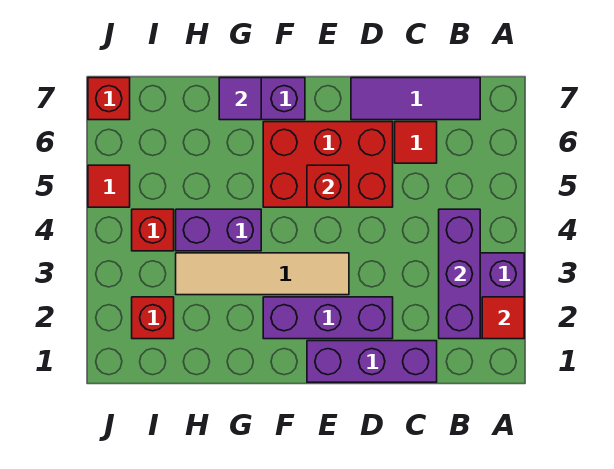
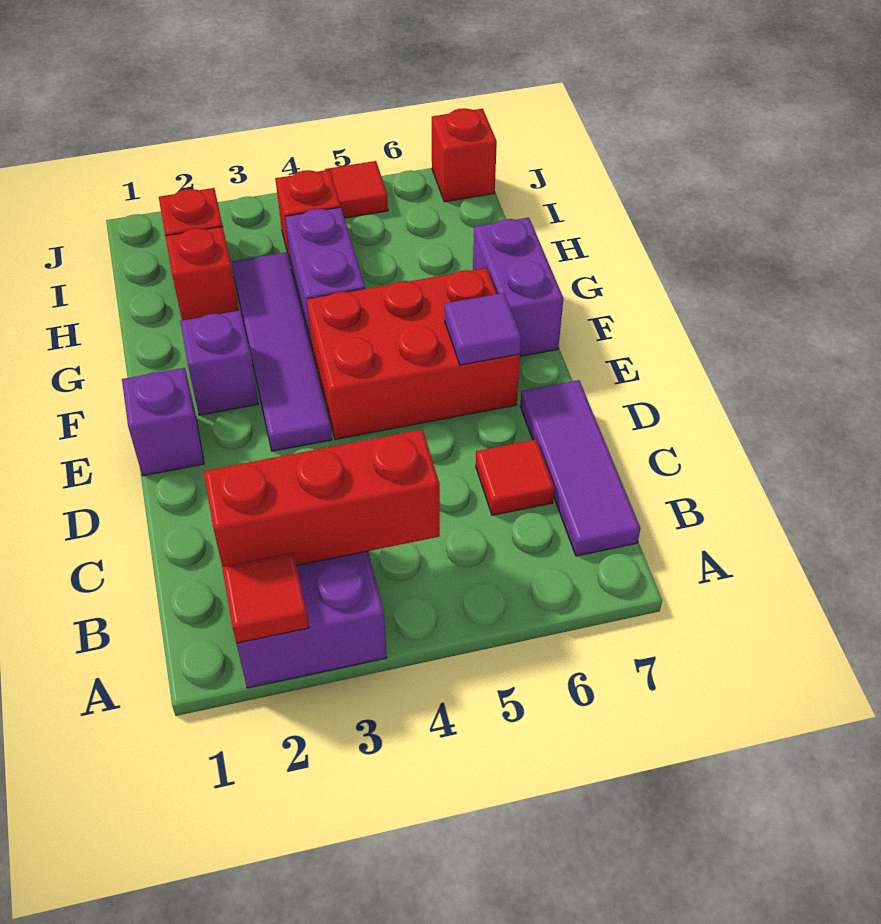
purple 1x3 brick [439,209,480,339] -> red 1x3 brick [204,429,440,567]
purple 1x3 brick [307,341,437,382] -> purple 1x1 brick [122,368,204,476]
purple 1x3 brick [263,297,393,339] -> purple 1x1 brick [180,311,258,415]
red 2x3 brick [263,122,393,207] -> red 2x3 brick turned to [307,268,520,439]
tan 1x4 tile [176,253,349,295] -> purple 1x4 tile [232,252,332,451]
red 1x1 brick [307,165,349,207] -> red 1x1 brick moved to [165,227,239,320]
purple 1x1 tile [219,78,261,120] -> purple 1x1 tile moved to [445,293,521,365]

